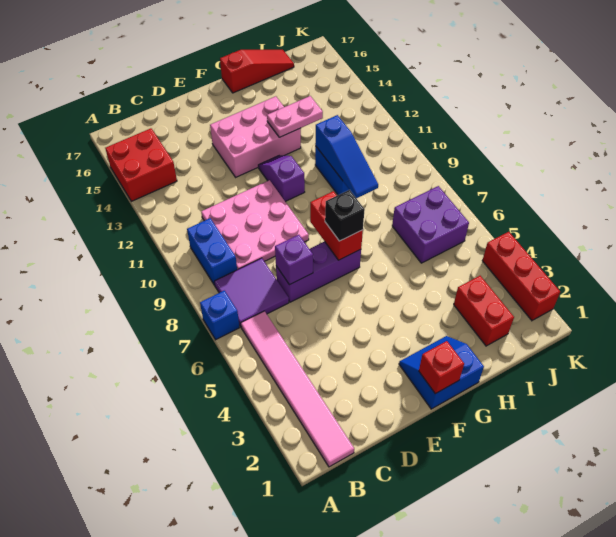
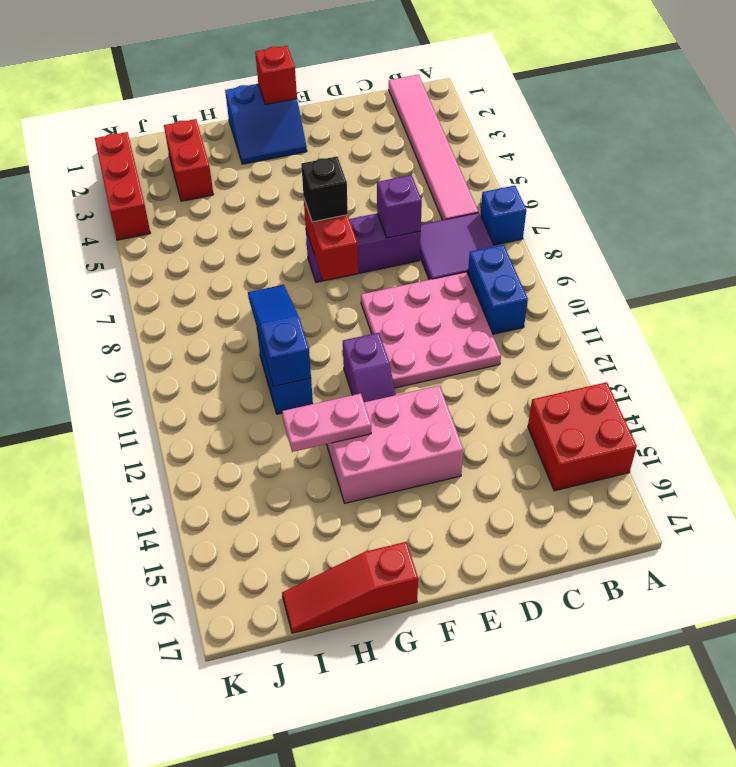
purple 2x2 brick [392,186,469,263] -> none

